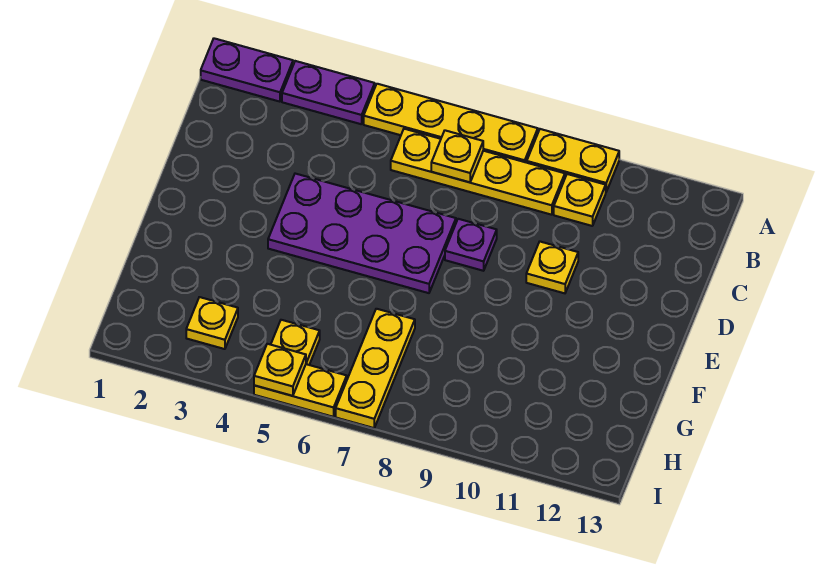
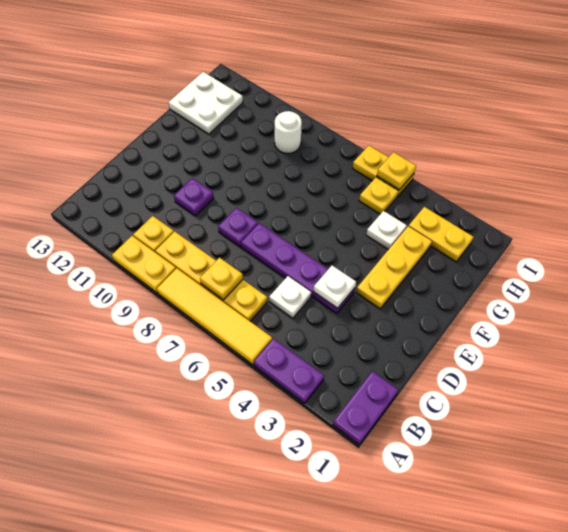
purple 1x2 plate [201,38,293,102] -> purple 1x2 plate turned to [333,371,398,444]
yellow 1x4 plate [364,84,538,163] -> yellow 1x4 tile [157,268,272,365]
none -> white 1x1 plate [269,276,311,318]
purple 2x4 plate [268,174,456,293] -> purple 1x4 plate [241,223,355,314]
none -> white 1x1 plate [313,266,356,308]
yellow 1x1 plate [526,242,578,293] -> purple 1x1 plate [174,178,214,216]
none -> white 1x1 plate [366,211,407,250]
yellow 1x3 plate [336,309,415,428] -> yellow 1x3 plate moved to [356,226,432,309]
none -> white 2x2 plate [169,72,243,134]
yellow 1x1 plate [186,297,238,349] -> yellow 1x2 plate [409,207,473,262]
none -> white 1x1 round brick [275,111,302,154]

